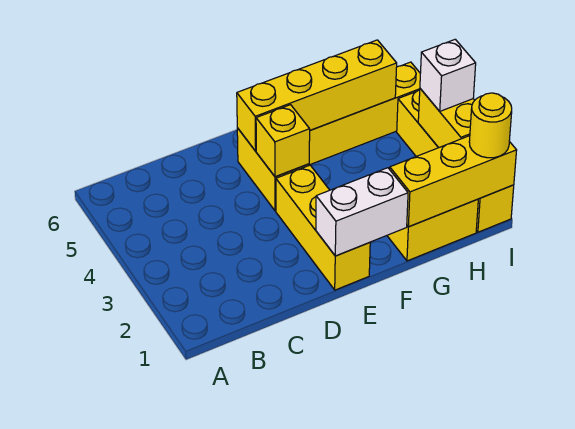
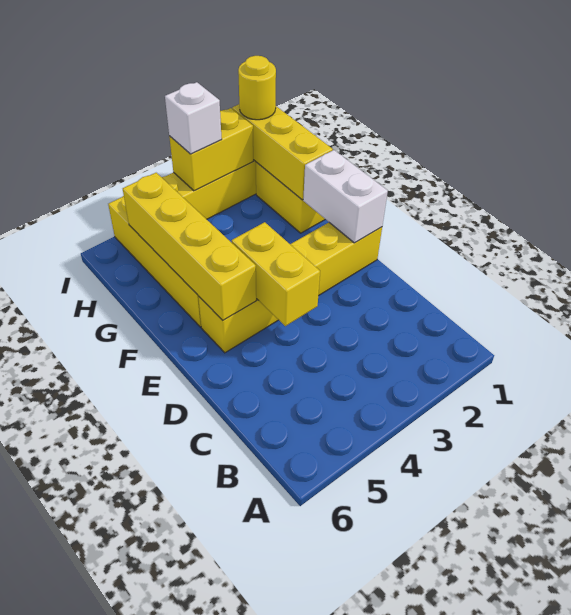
yellow 1x1 brick [256,105,310,177] -> yellow 1x2 brick [232,222,320,326]

